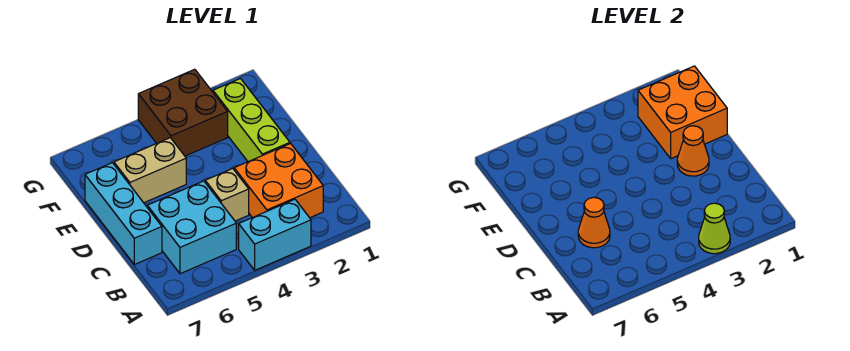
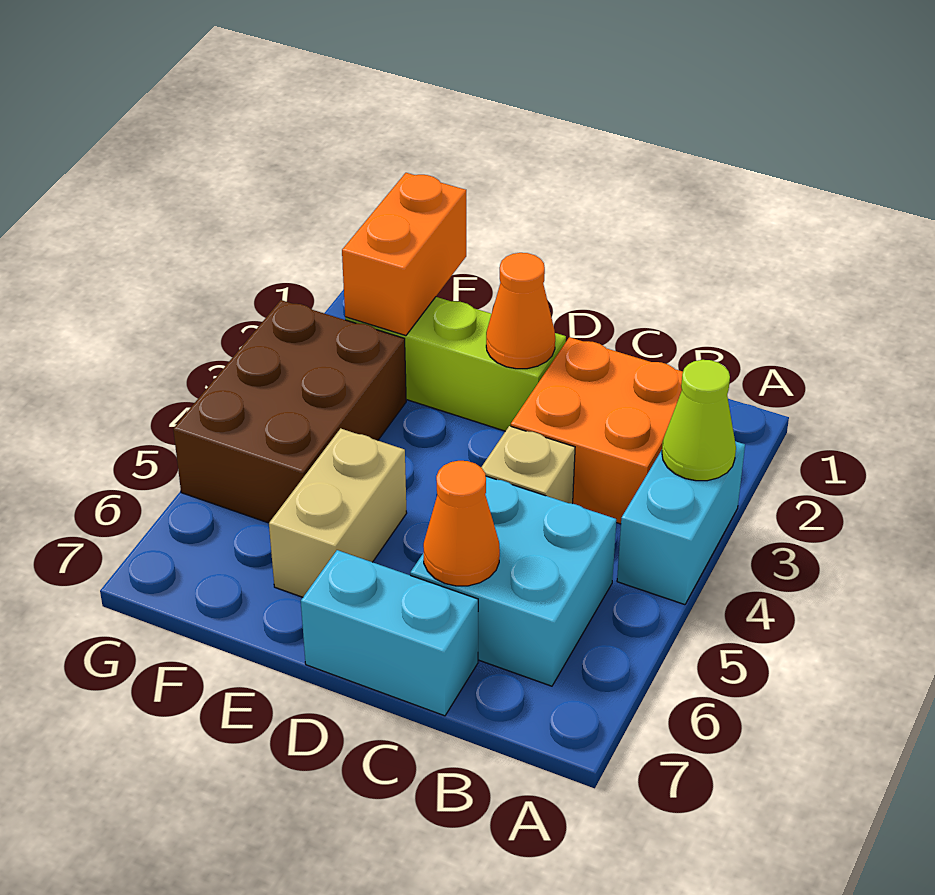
cyan 1x3 brick [85,163,162,265] -> cyan 1x2 brick [301,550,478,716]
orange 2x2 brick [638,66,727,159] -> orange 1x2 brick [342,173,466,336]
brown 2x2 brick [138,69,228,156] -> brown 2x3 brick [173,300,406,523]

